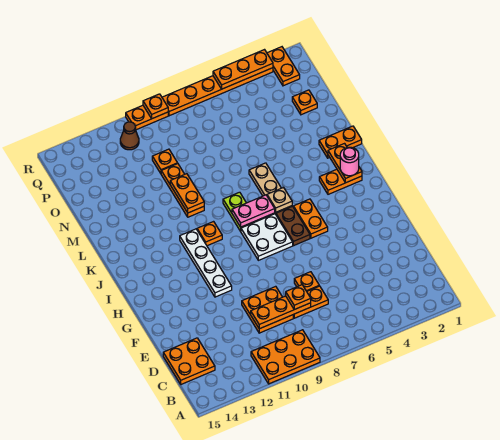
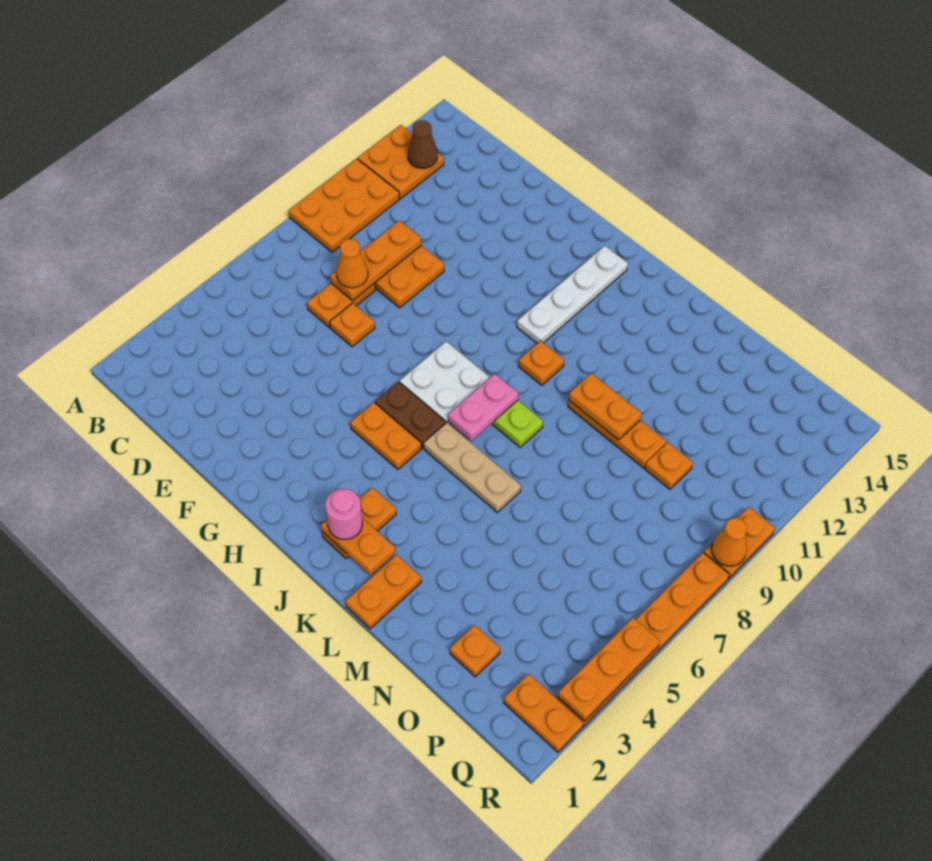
orange 2x2 plate [163,338,215,384] -> orange 2x2 plate moved to [358,125,444,198]
orange 1x1 plate [286,285,311,310] -> orange 1x1 cone [336,239,368,288]
white 1x4 plate [180,229,232,297] -> white 1x4 plate turned to [517,246,628,343]
tan 1x1 plate [267,187,292,212] -> none
brown 1x1 cone [120,122,139,150] -> brown 1x1 cone moved to [408,121,437,168]
orange 1x1 plate [143,94,168,119] -> orange 1x1 cone [711,518,747,566]

